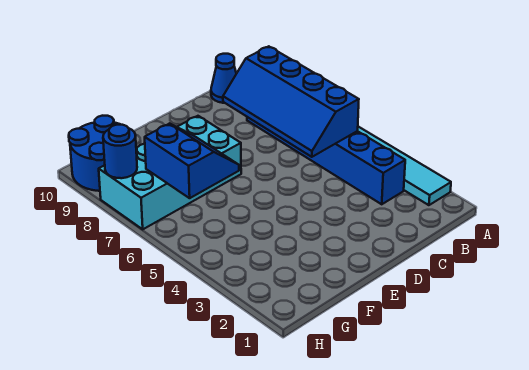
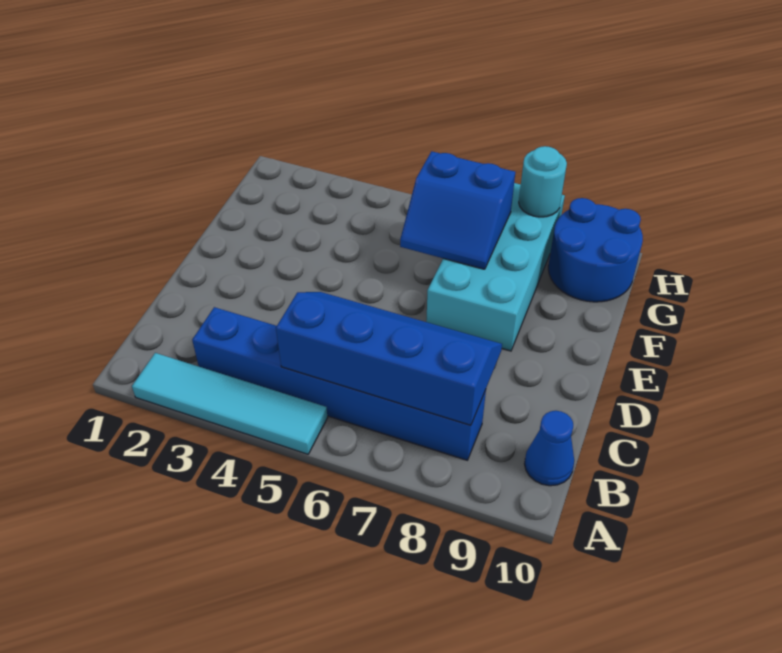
blue 1x1 round brick [103,125,137,178] -> cyan 1x1 round brick [519,146,567,217]

